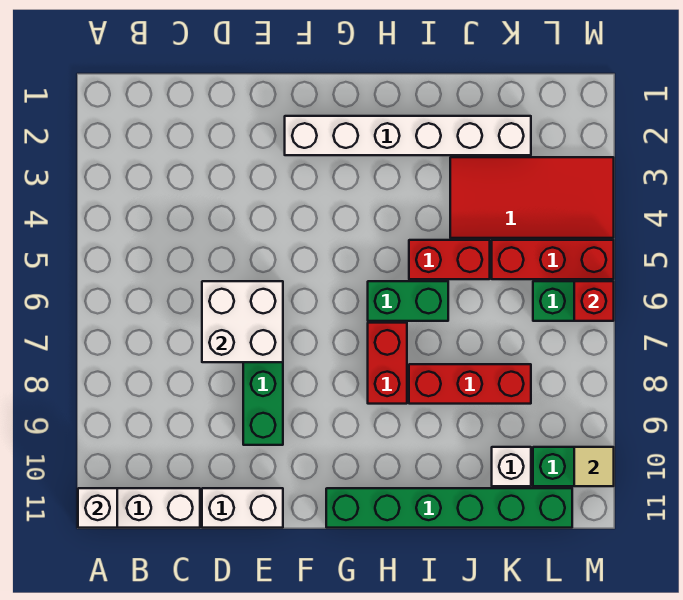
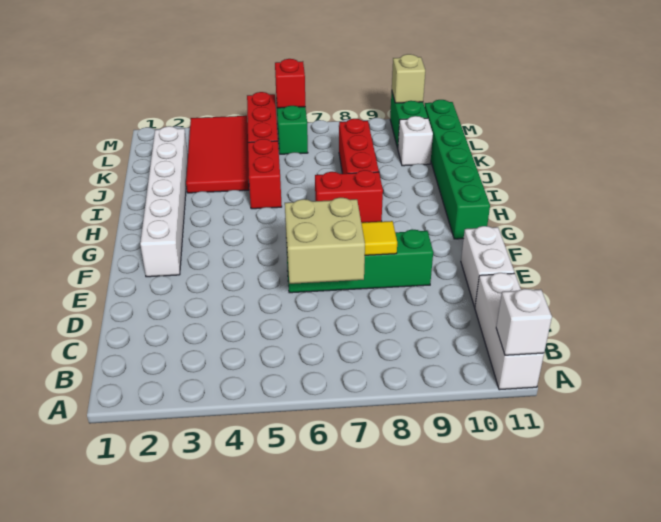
white 2x2 brick [202,281,283,362] -> tan 2x2 brick [285,197,365,284]
none -> yellow 1x1 tile [361,221,397,255]
green 1x2 brick [368,281,448,321] -> none
tan 1x1 tile [574,447,614,486] -> tan 1x1 brick [392,54,425,103]

